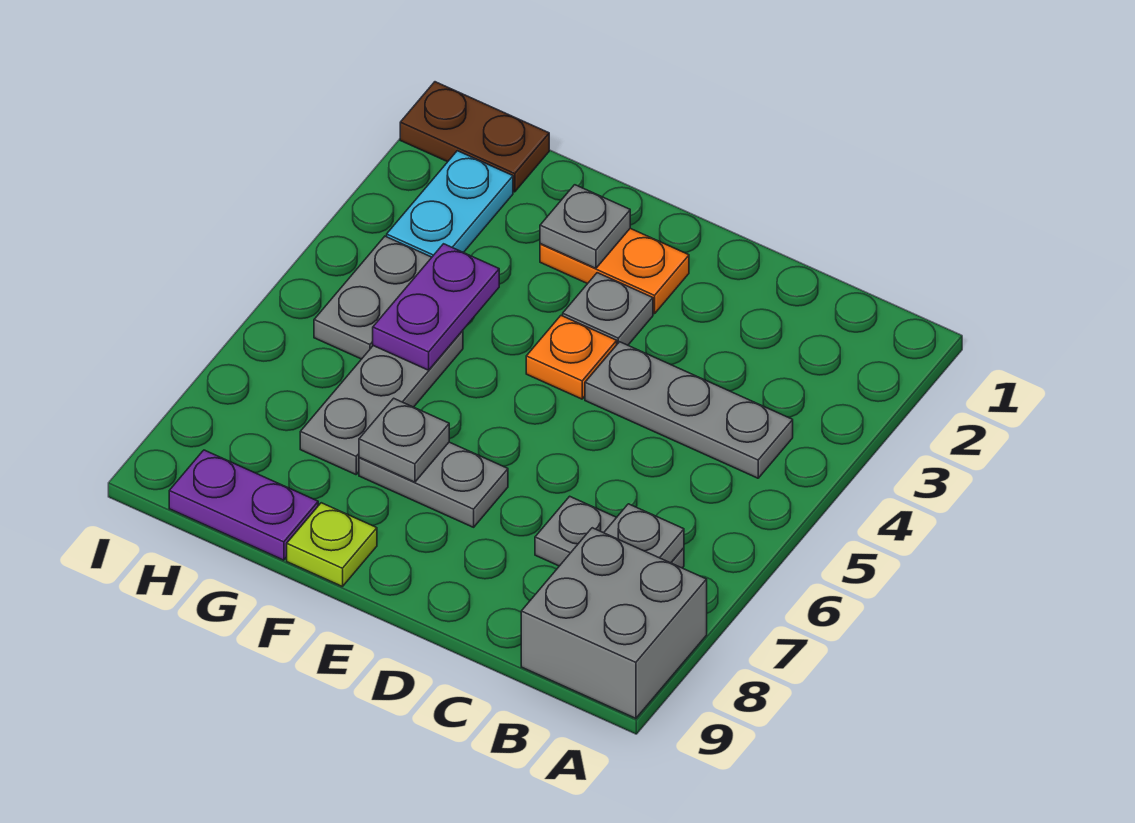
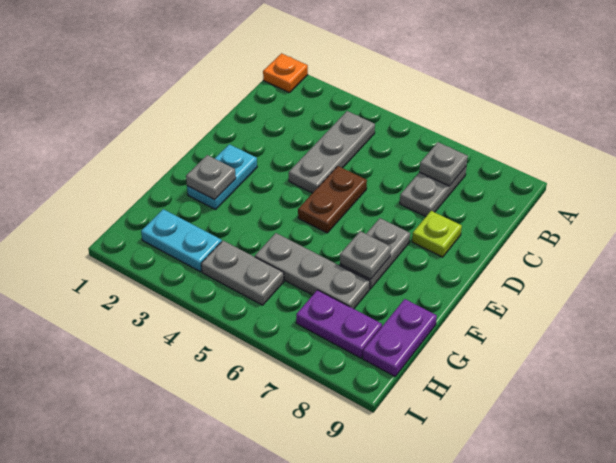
grey 2x2 brick [521,528,707,718] -> none
orange 1x2 plate [540,229,689,314] -> cyan 1x2 plate [187,144,257,209]
grey 1x1 plate [563,273,653,345] -> none
orange 1x1 plate [526,316,617,399] -> orange 1x1 plate moved to [263,53,308,93]
lime 1x1 plate [287,503,377,587] -> lime 1x1 plate moved to [412,211,462,257]
purple 1x2 plate [373,244,499,370] -> purple 1x2 plate moved to [296,290,382,358]
brown 1x2 plate [400,82,549,192] -> brown 1x2 plate moved to [298,166,367,233]

